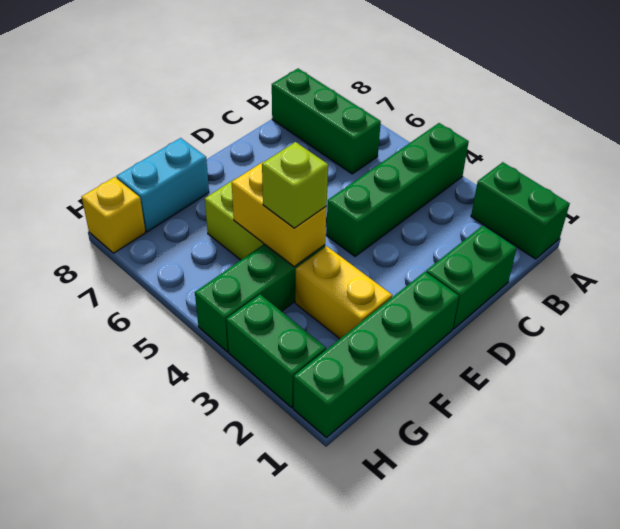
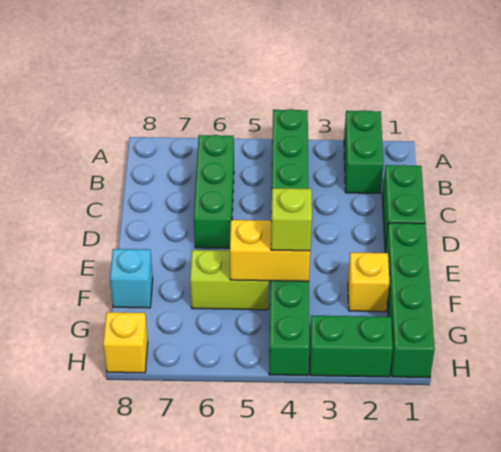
green 1x2 brick [471,162,570,259] -> green 1x2 brick turned to [344,110,383,193]
green 1x3 brick [272,69,381,174] -> green 1x3 brick turned to [194,135,234,248]
yellow 1x2 brick [295,246,392,339] -> yellow 1x1 brick [348,253,389,312]
cyan 1x2 brick [116,138,209,232] -> cyan 1x1 brick [110,249,153,308]

